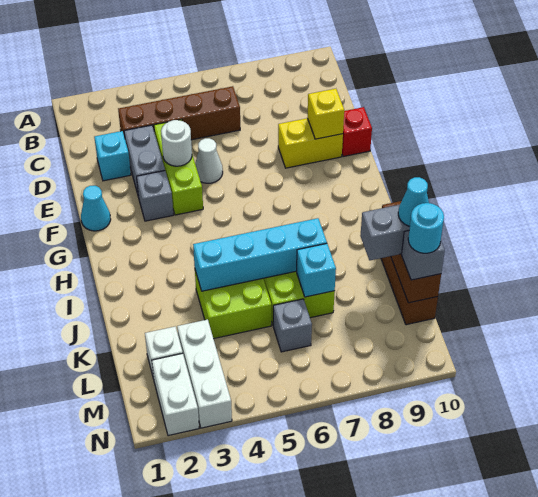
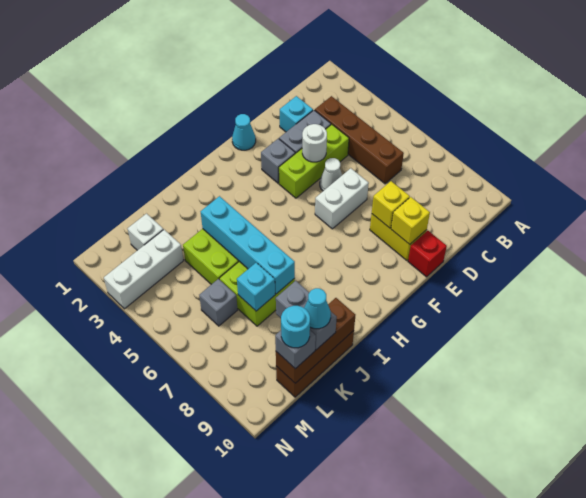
none -> yellow 1x1 brick [372,181,410,228]
white 1x2 brick [152,353,199,436] -> white 1x2 brick moved to [315,168,369,229]

